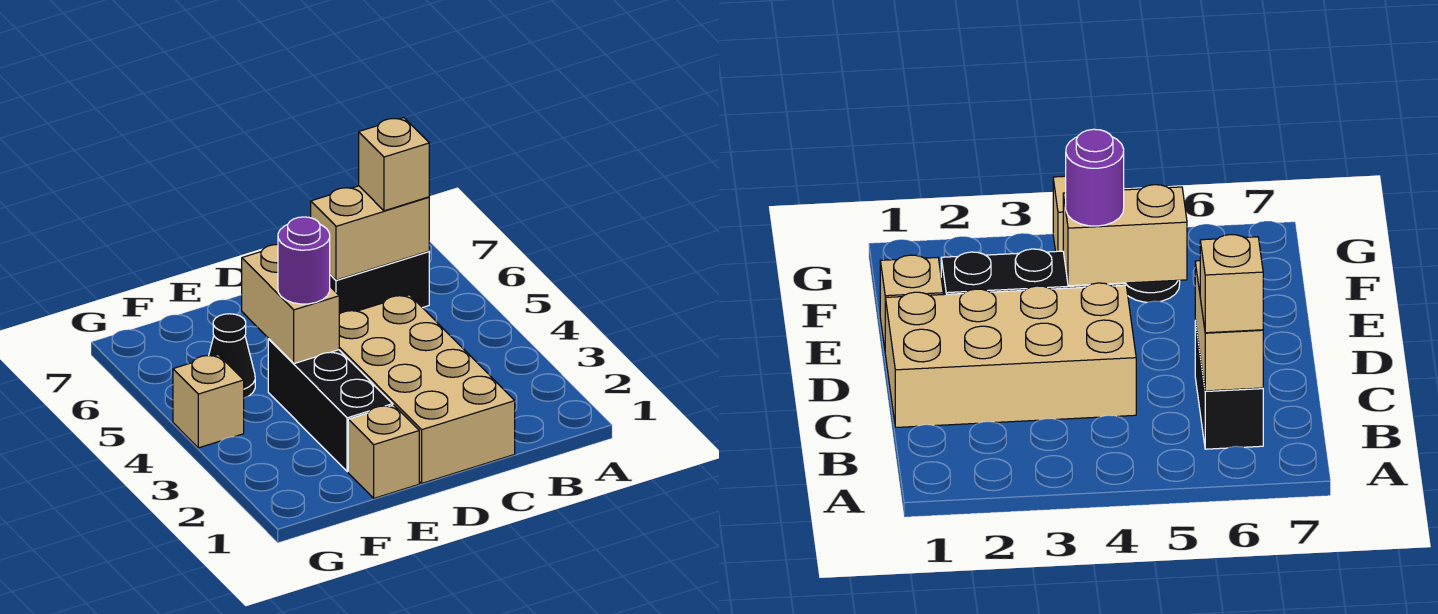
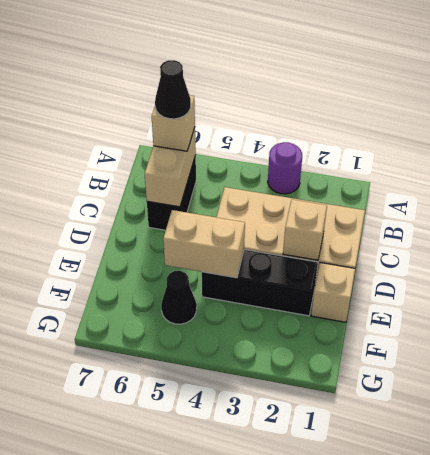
none -> black 1x1 cone [155,60,191,119]
purple 1x1 round brick [278,217,330,304] -> purple 1x1 round brick moved to [268,142,302,194]
tan 1x1 brick [173,355,244,448] -> tan 1x1 brick moved to [283,199,327,260]

